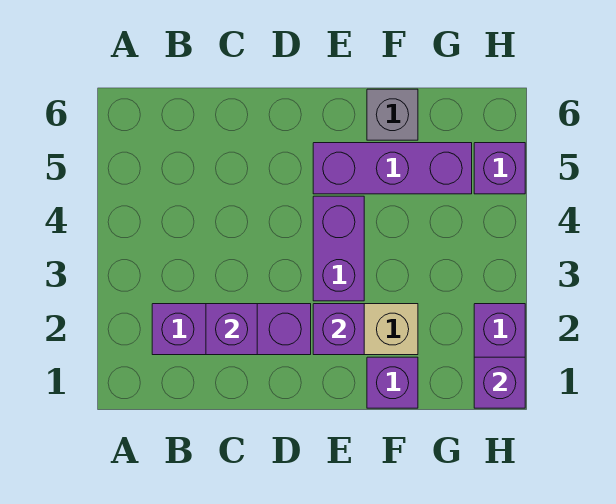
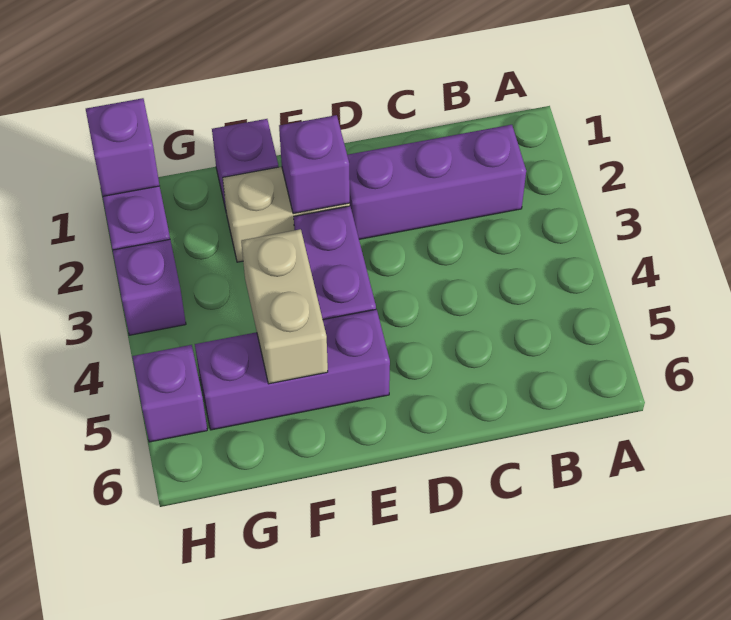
purple 1x1 brick [206,304,257,355] -> purple 1x1 brick moved to [113,239,186,335]
none -> tan 1x2 brick [241,229,328,384]
grey 1x1 brick [367,89,418,140] -> none

